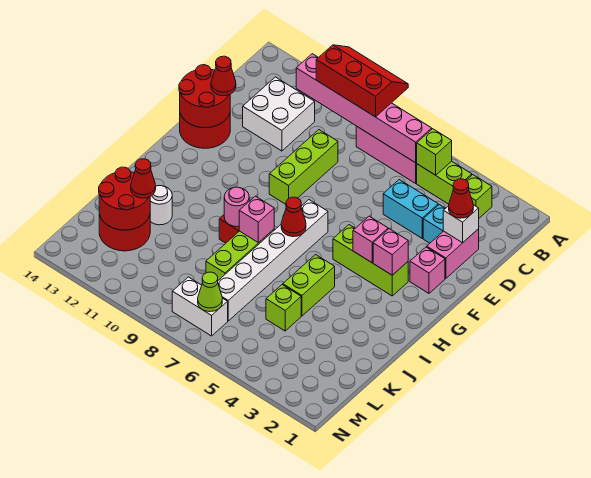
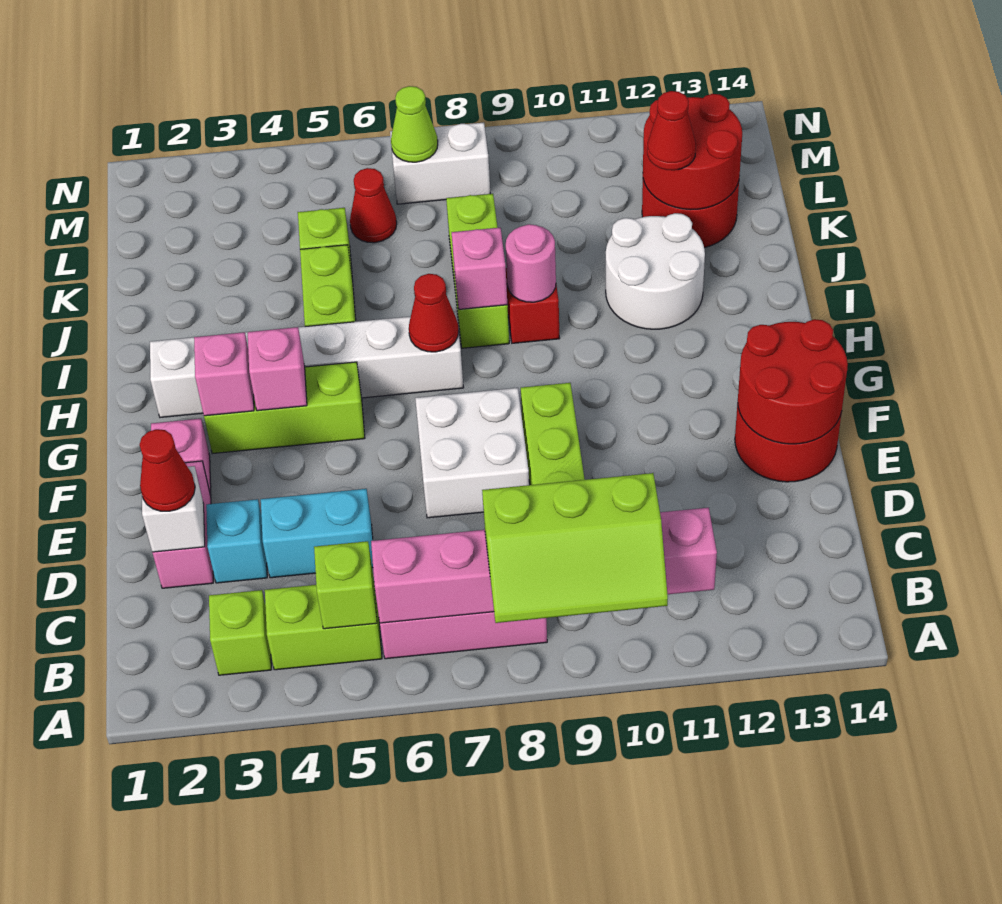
red 2x3 slope [316,45,408,117] -> lime 2x3 slope [482,473,668,623]
white 2x2 brick [243,77,315,151] -> white 2x2 brick moved to [415,388,529,518]
red 1x1 cone [211,56,236,96] -> red 1x1 cone moved to [350,168,397,243]
white 1x6 brick [218,200,328,321] -> white 1x6 brick turned to [150,312,464,417]
white 1x1 round brick [150,186,172,225] -> white 2x2 round brick [606,213,705,329]

